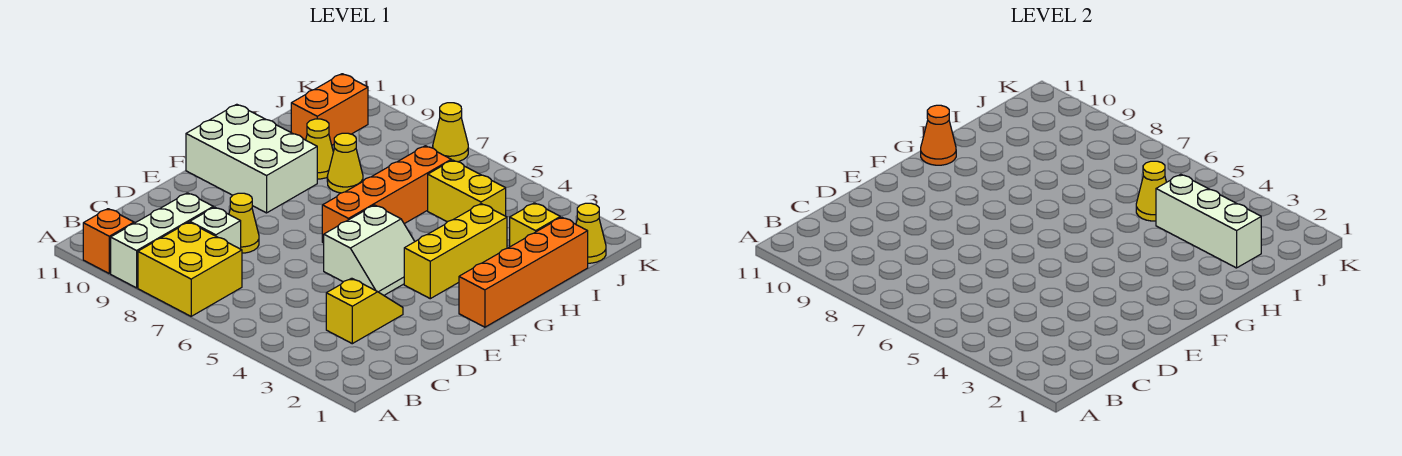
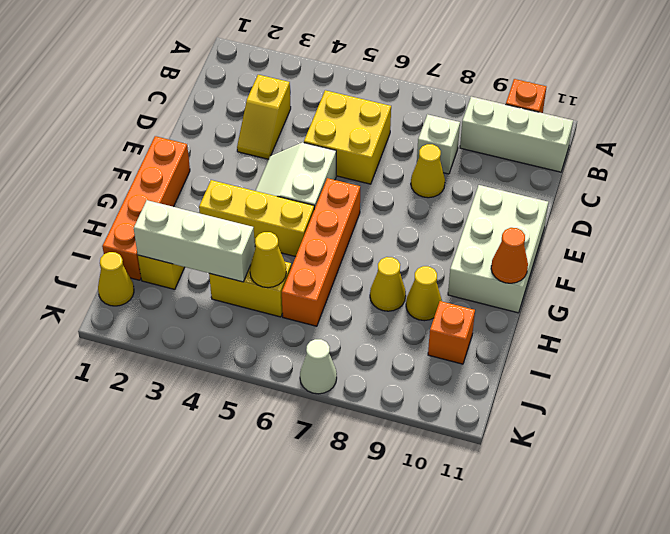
yellow 2x2 brick [138,222,242,316] -> yellow 2x2 brick moved to [304,90,391,184]
white 1x3 brick [111,193,213,288] -> white 1x3 brick turned to [460,97,573,172]
yellow 1x3 brick [404,204,507,299] -> yellow 1x3 brick turned to [199,180,314,257]
white 2x3 brick [186,104,317,213] -> white 2x3 brick turned to [448,185,548,313]
orange 1x2 brick [291,74,368,145] -> orange 1x1 brick [428,301,475,364]
yellow 1x1 cone [433,103,468,162] -> white 1x1 cone [300,339,337,394]

